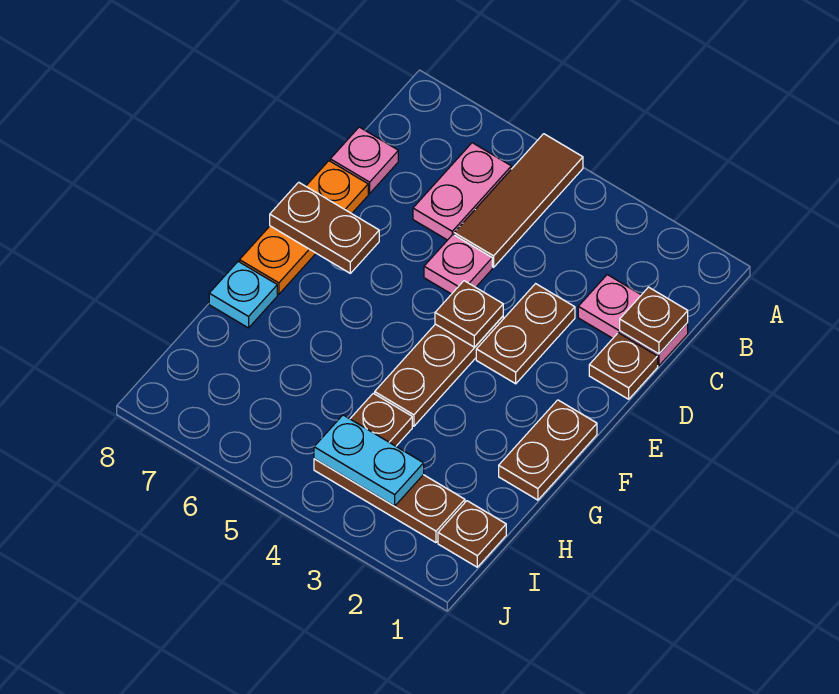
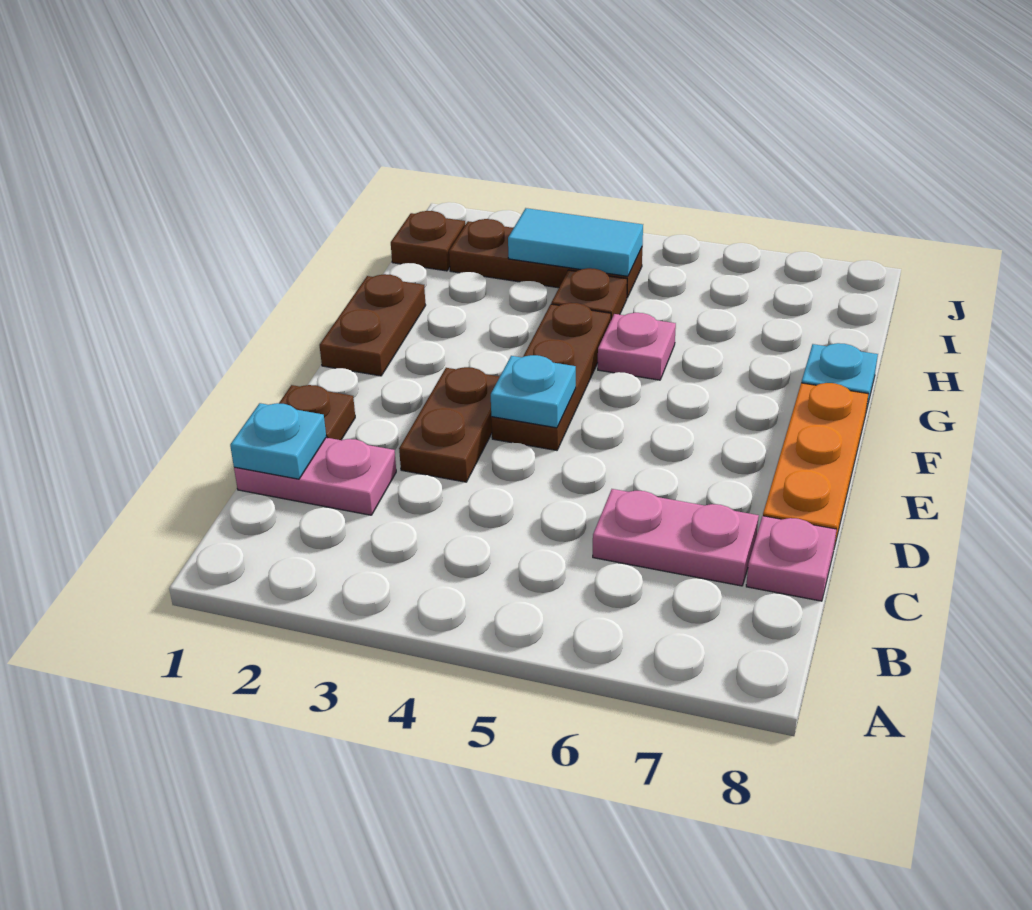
brown 1x3 tile [454,134,583,267] -> none
pink 1x2 plate [413,143,511,240] -> pink 1x2 plate turned to [593,489,759,586]
brown 1x1 plate [620,287,688,354] -> cyan 1x1 plate [230,403,326,479]
pink 1x1 plate [424,235,492,294] -> pink 1x1 plate moved to [598,313,676,380]
brown 1x1 plate [435,281,503,347] -> cyan 1x1 plate [491,355,576,428]
brown 1x2 plate [270,182,379,273] -> none
cyan 1x2 plate [314,415,424,506] -> cyan 1x2 tile [508,208,643,276]

